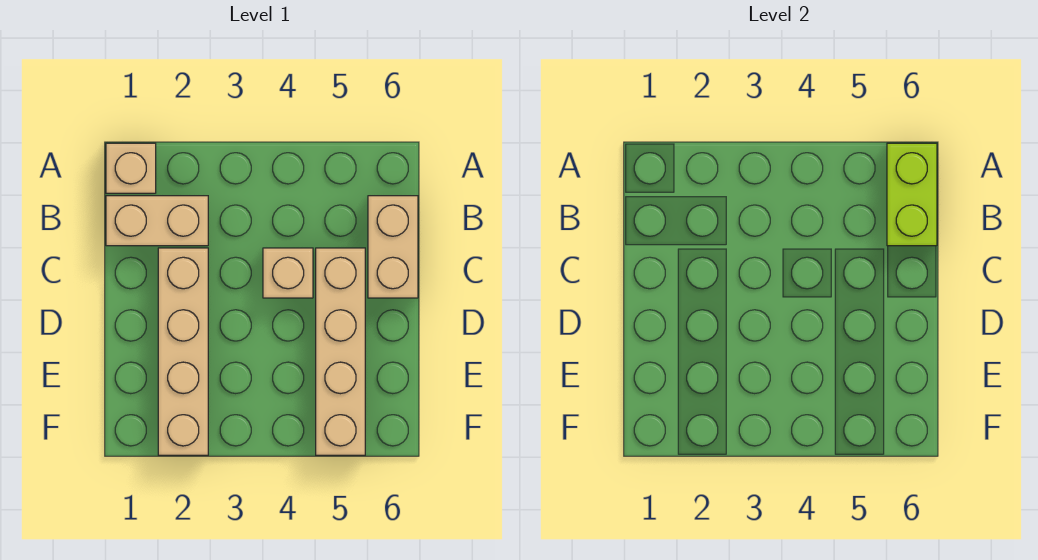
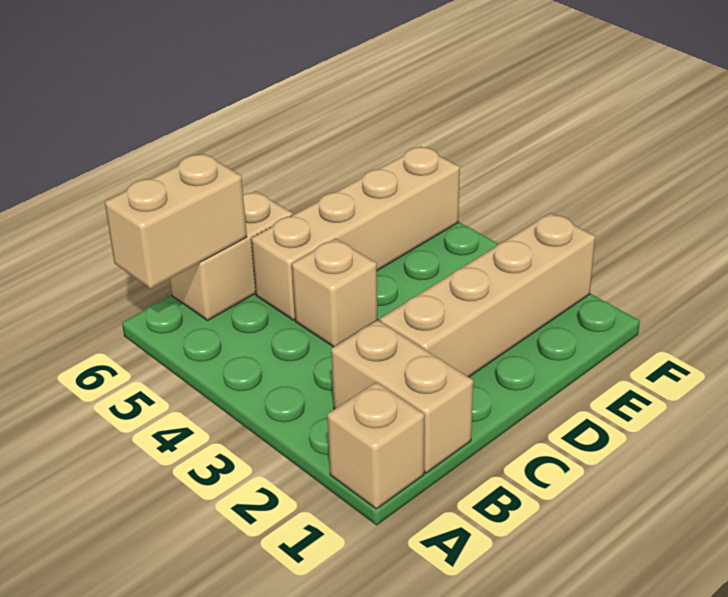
lime 1x2 brick [887,143,937,246] -> tan 1x2 brick [105,153,247,289]

